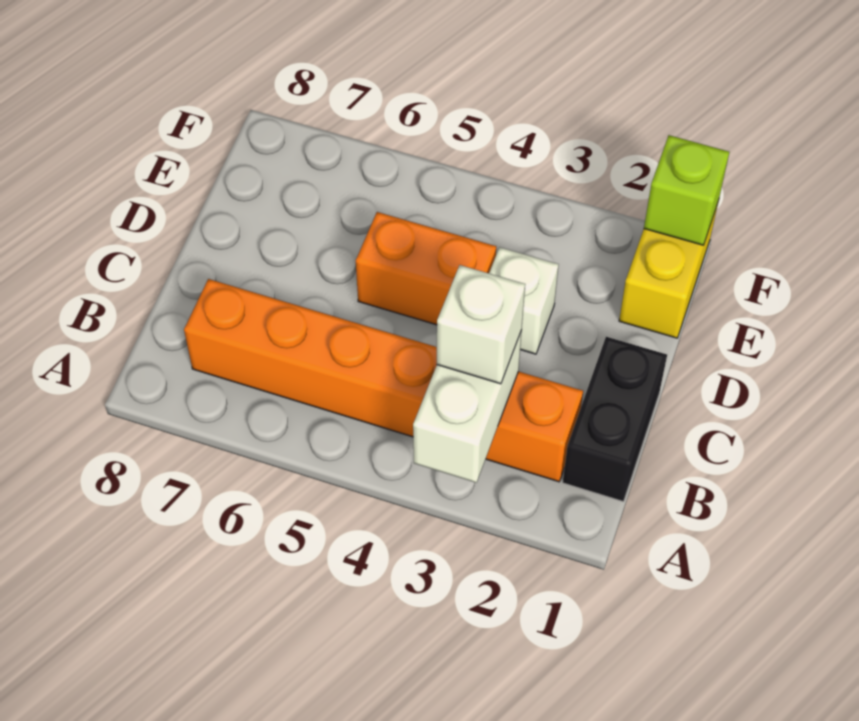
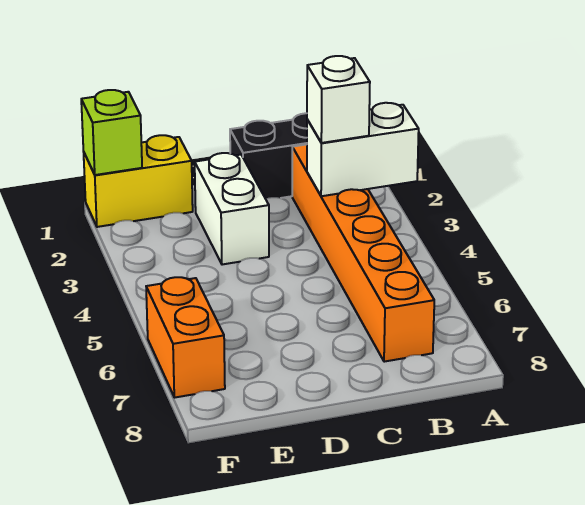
white 1x1 brick [489,247,559,354] -> white 1x2 brick [195,153,269,265]
orange 1x2 brick [356,212,496,325] -> orange 1x2 brick moved to [146,277,225,398]

